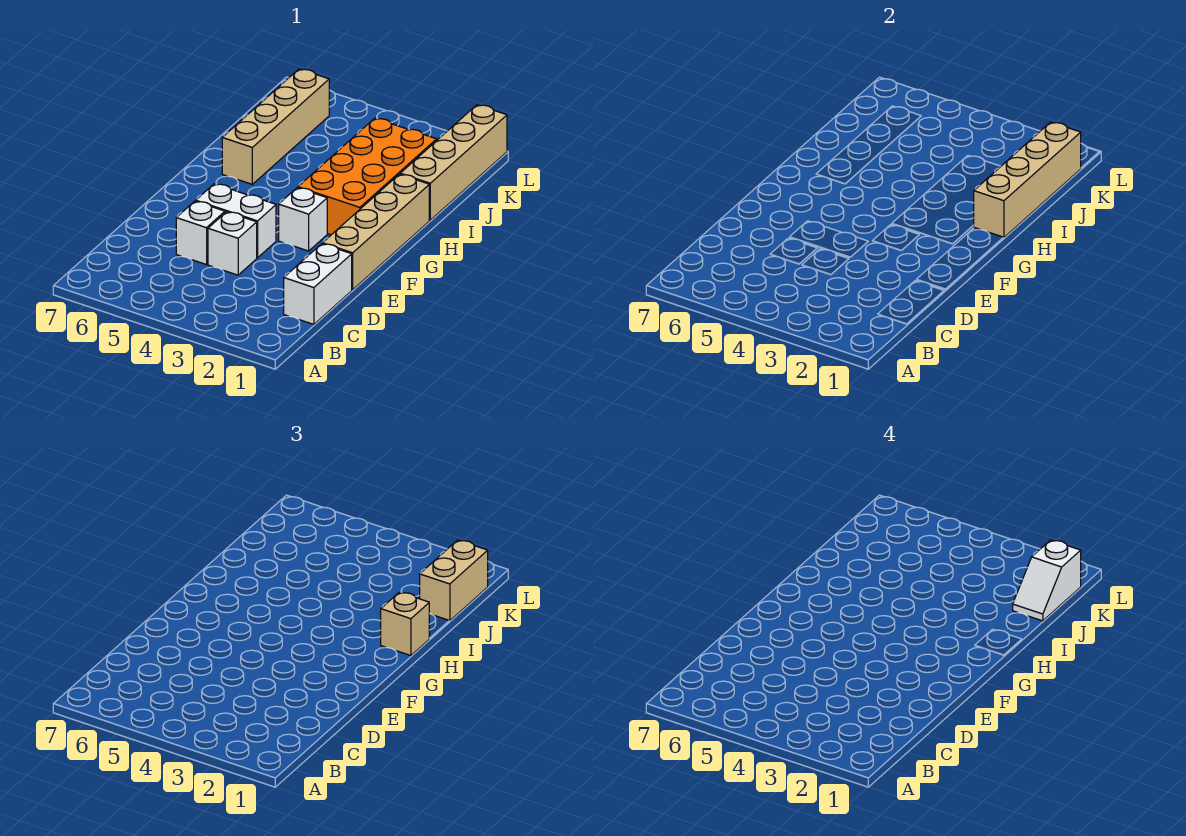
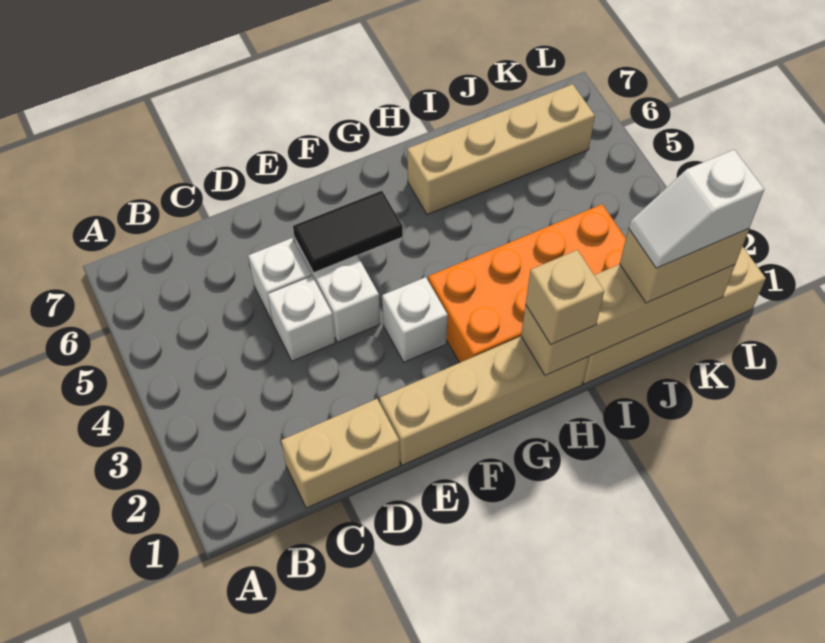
white 1x2 brick [284,244,352,324] -> tan 1x2 brick [281,399,400,508]
none -> black 1x2 tile [293,191,403,273]

